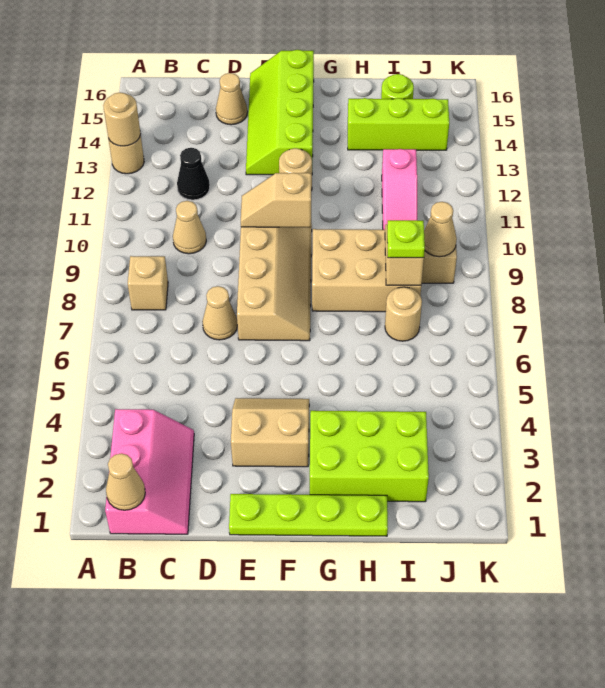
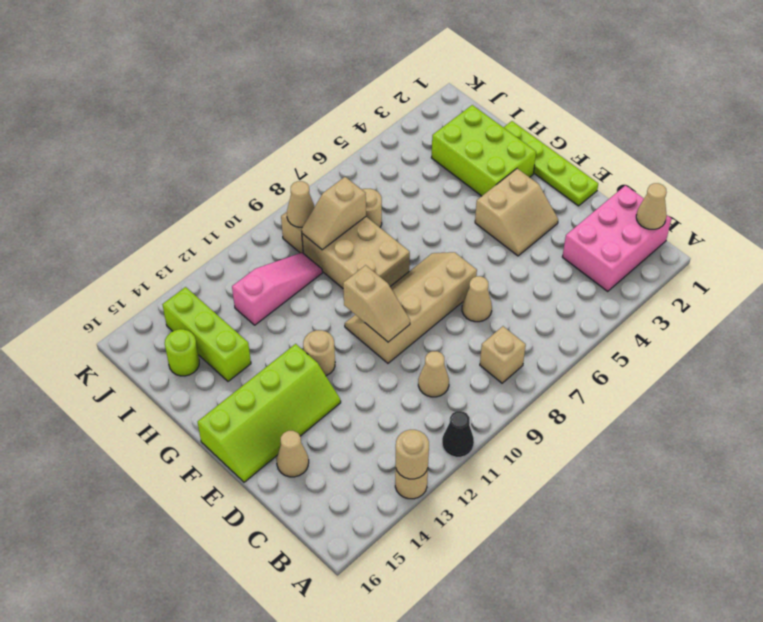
pink 2x3 slope [105,409,194,534] -> pink 2x3 brick [562,186,671,291]
black 1x1 cone [177,148,210,200] -> black 1x1 cone moved to [442,411,474,457]
tan 2x2 slope [231,398,309,467] -> tan 2x2 slope turned to [475,169,558,256]
lime 1x1 plate [387,220,425,258] -> none

